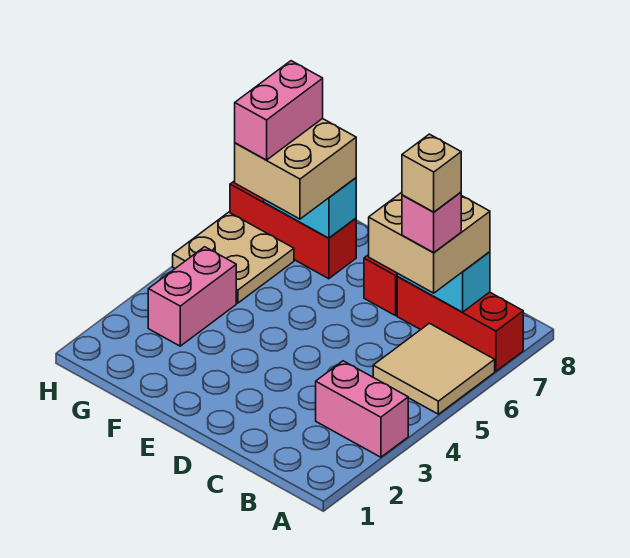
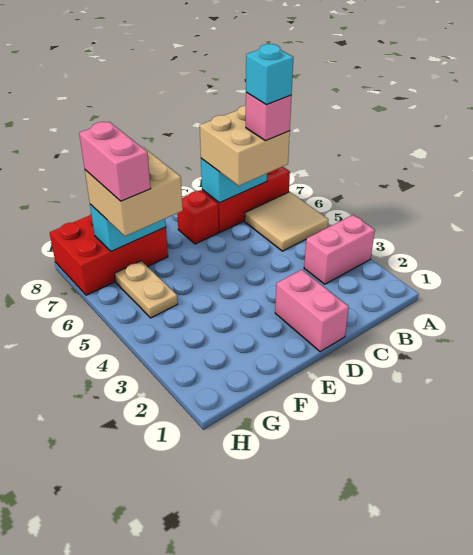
tan 1x1 brick [402,134,461,212] -> cyan 1x1 brick [246,44,293,105]
red 1x3 brick [230,181,356,279] -> red 2x3 brick [50,214,168,295]
pink 1x2 brick [148,247,236,346] -> pink 1x2 brick moved to [275,270,349,352]
tan 2x2 plate [173,212,294,303] -> tan 1x2 plate [115,261,178,318]

